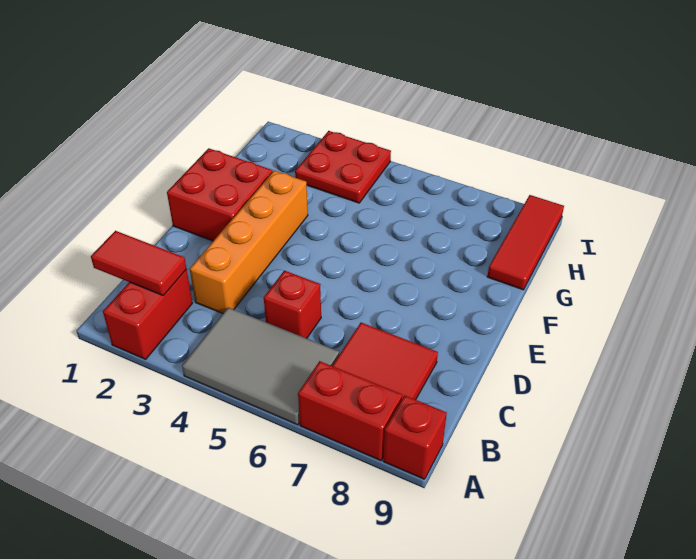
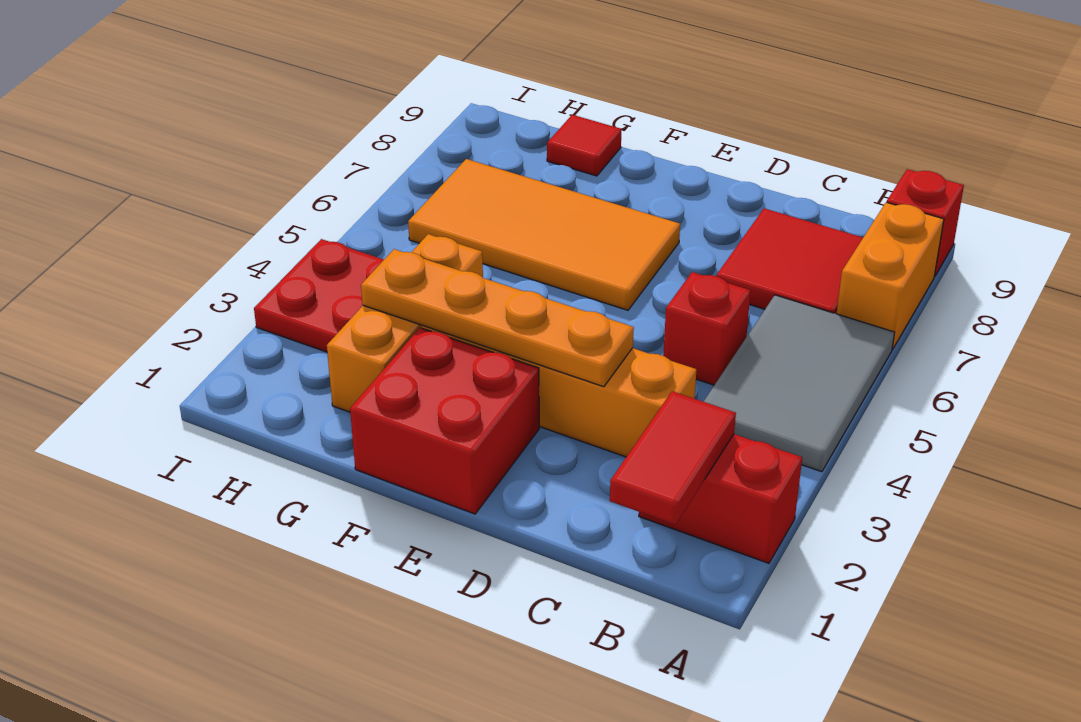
red 1x2 brick [298,361,402,461] -> orange 1x2 brick [836,202,944,350]
none -> orange 1x4 plate [361,249,634,387]
none -> orange 2x4 tile [408,159,680,310]
none -> orange 1x3 brick [327,234,483,412]
red 1x3 tile [487,195,564,290] -> red 1x1 tile [547,115,622,176]

